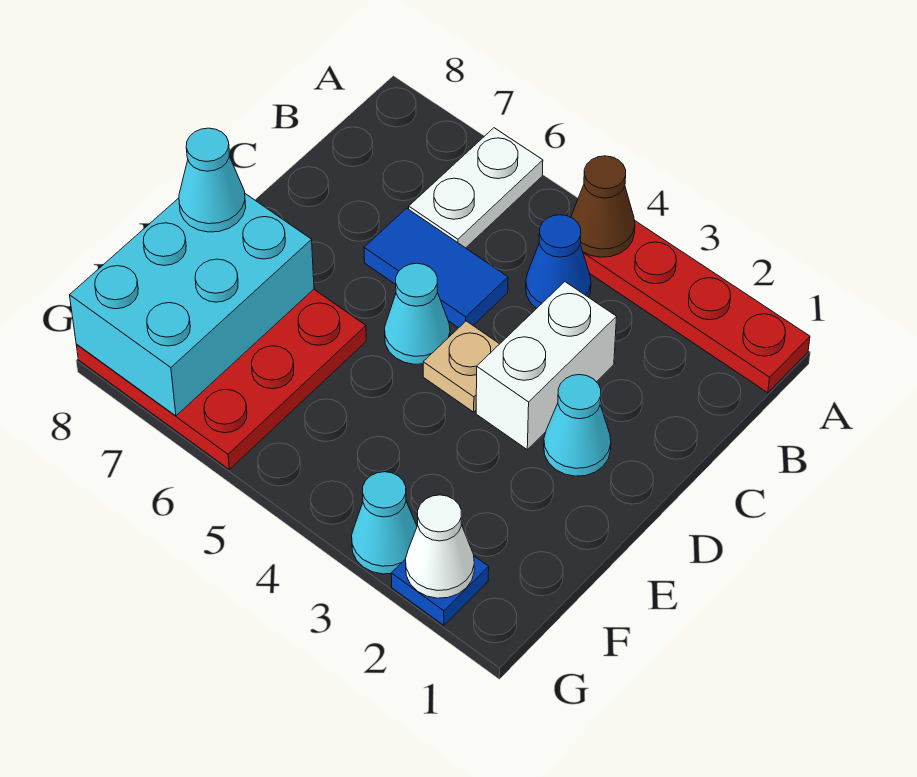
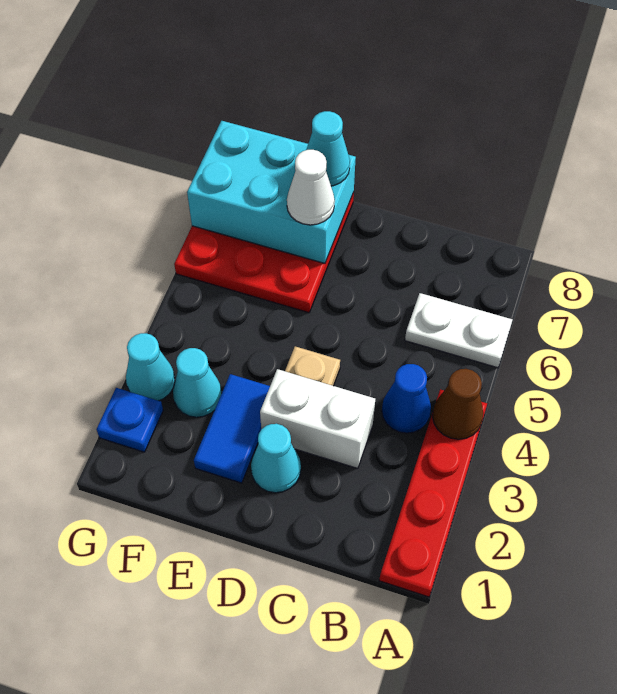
blue 1x2 tile [364,208,508,328] -> blue 1x2 tile moved to [194,374,270,483]
cyan 1x1 cone [385,263,450,364] -> cyan 1x1 cone moved to [173,348,222,417]
white 1x1 cone [405,495,474,598] -> white 1x1 cone moved to [287,150,335,225]

